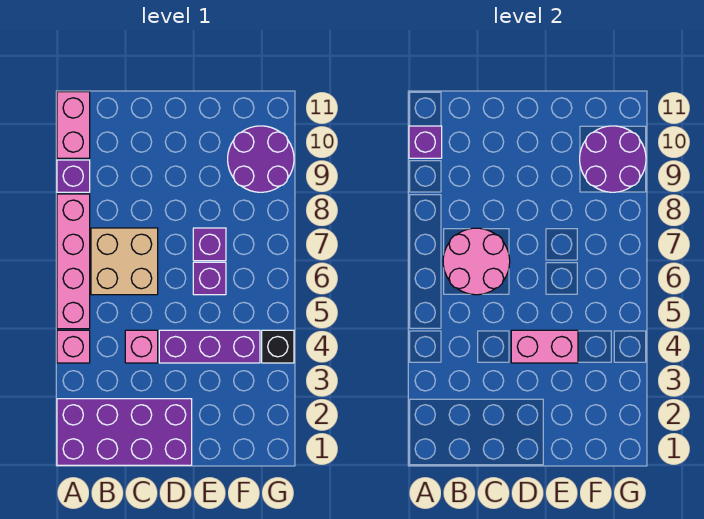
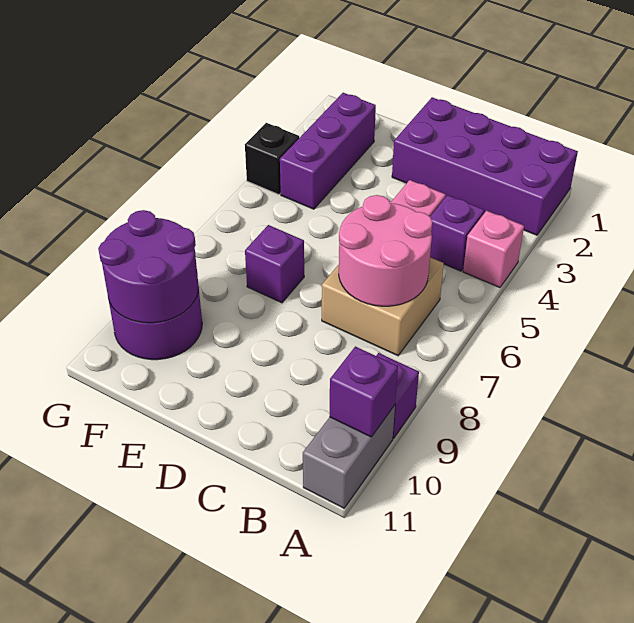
pink 1x4 brick [57,194,90,329] -> none
pink 1x2 brick [57,92,90,158] -> grey 1x2 brick [303,405,395,508]
purple 1x3 brick [159,330,260,363] -> purple 1x3 brick turned to [280,93,376,209]
pink 1x2 brick [511,330,578,363] -> none
purple 1x1 brick [193,262,226,295] -> purple 1x1 brick moved to [430,195,484,271]

